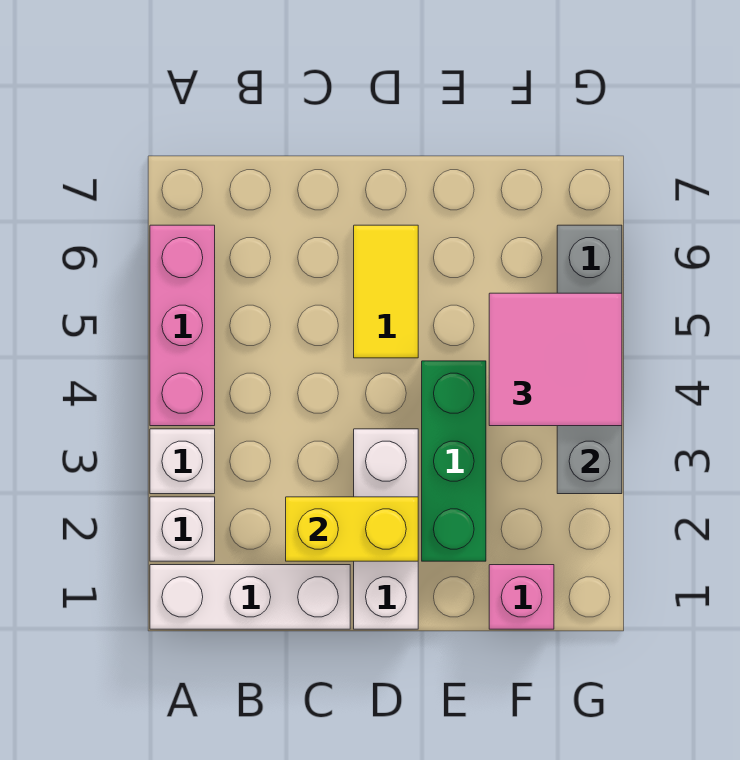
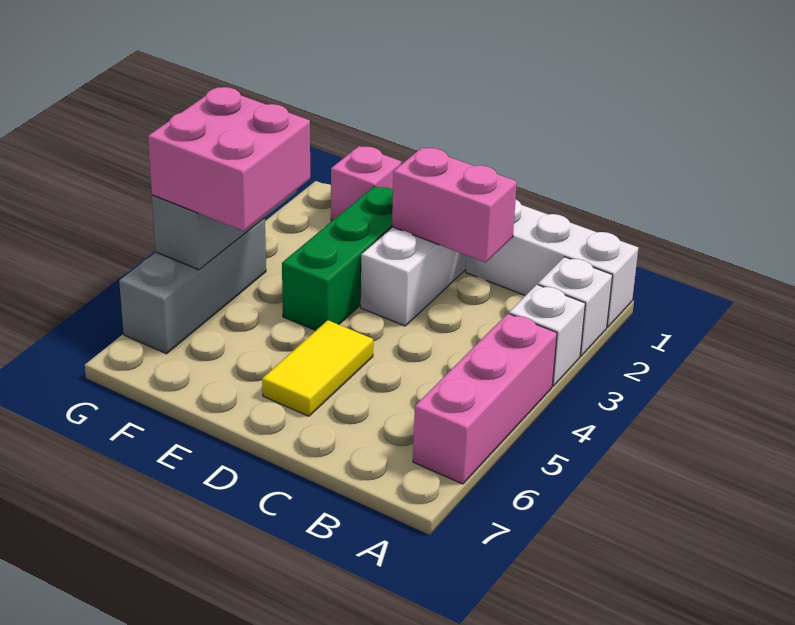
yellow 1x2 brick [286,497,418,561] -> pink 1x2 brick [392,147,517,262]
pink 2x2 tile [489,293,622,426] -> pink 2x2 brick [148,87,310,231]

